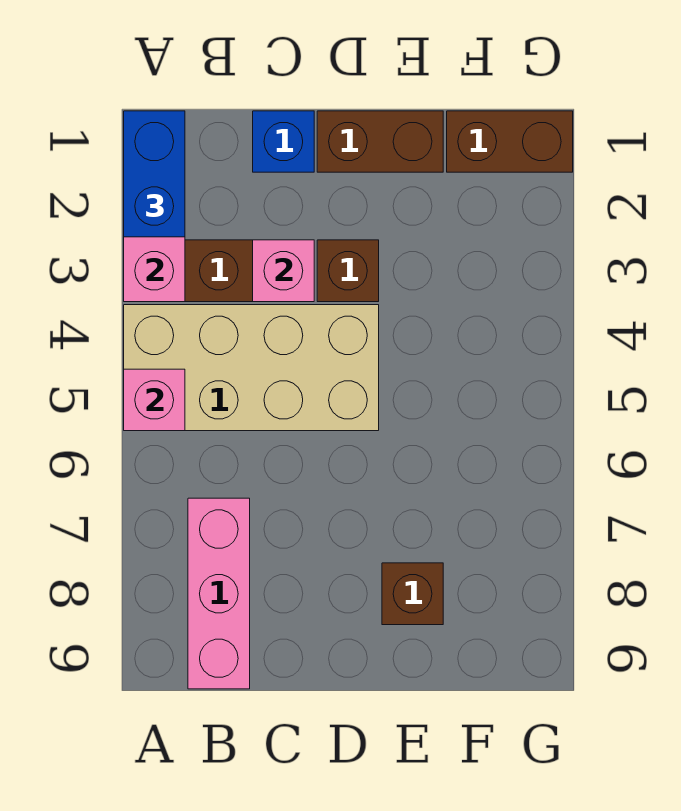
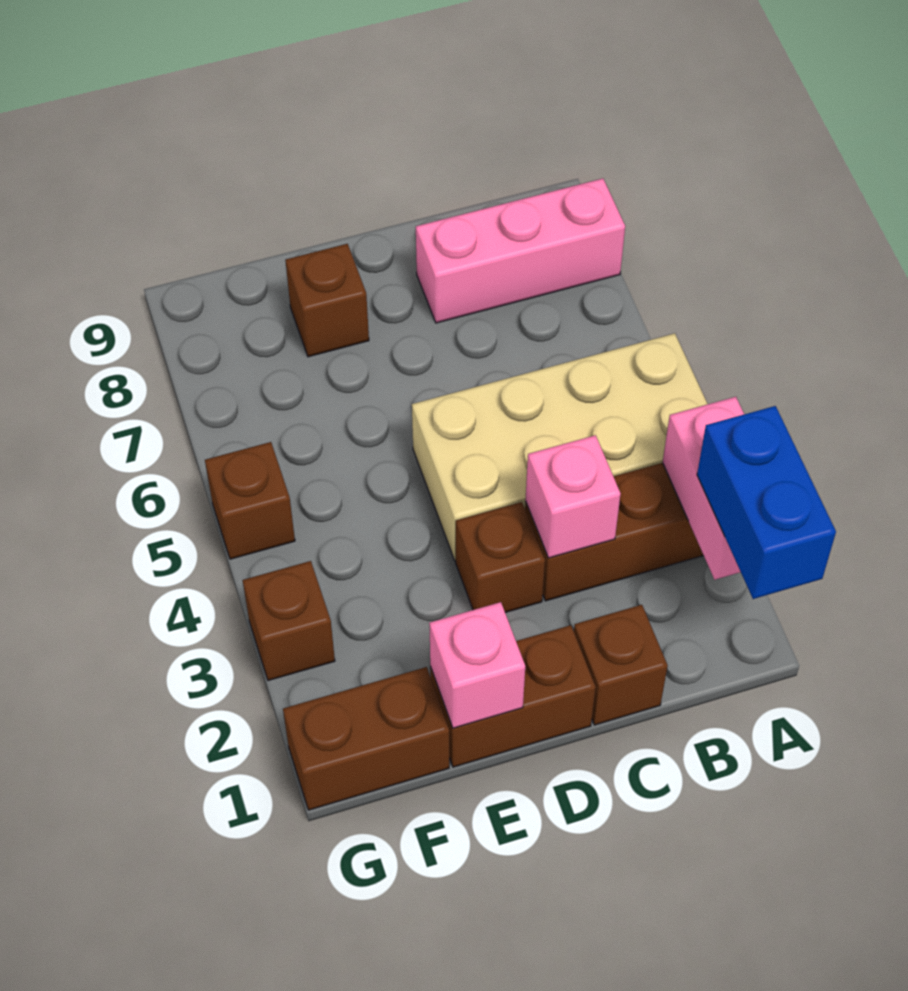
pink 1x1 brick [124,369,185,431] -> pink 1x1 brick moved to [429,602,525,728]
pink 1x3 brick [188,498,250,689] -> pink 1x3 brick turned to [416,178,625,323]
blue 1x1 brick [253,111,314,172] -> brown 1x1 brick [574,605,668,725]
none -> brown 1x1 brick [243,561,335,680]
none -> brown 1x1 brick [205,442,295,559]

